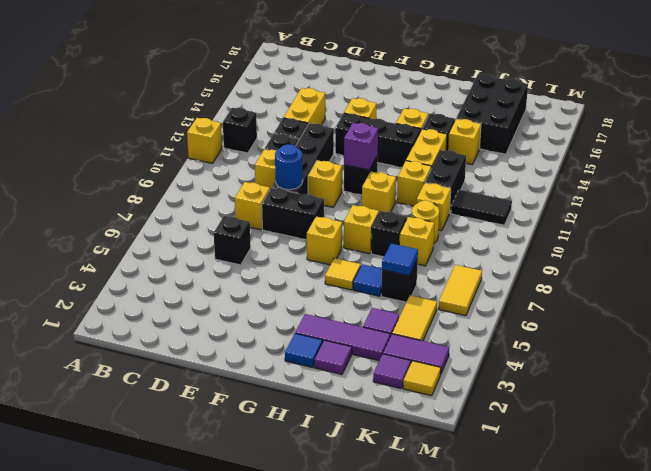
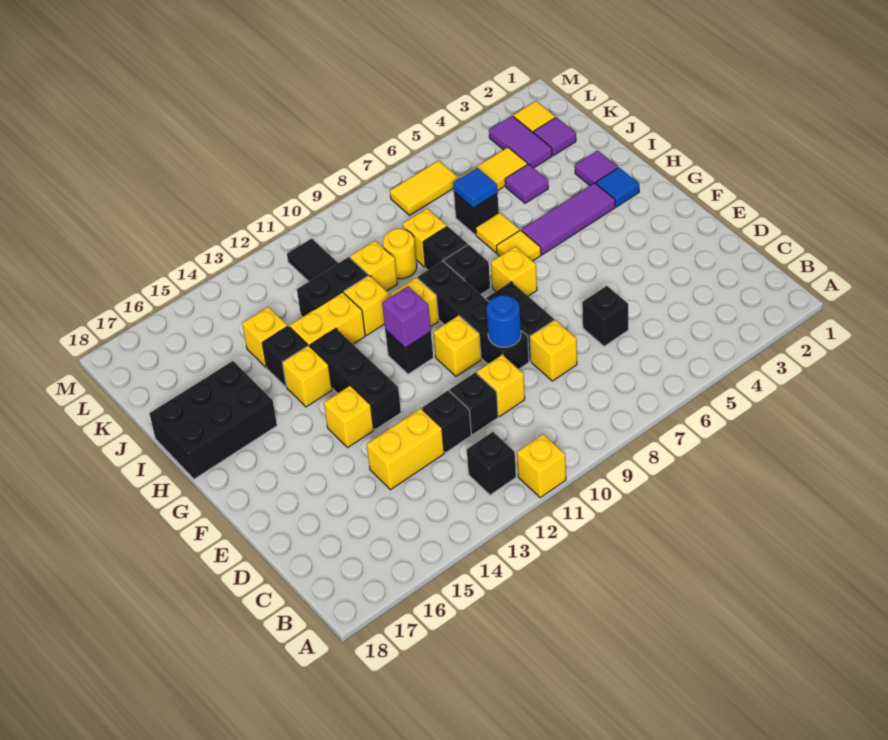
black 1x4 brick [272,123,334,194] -> black 1x4 brick turned to [418,261,529,369]
purple 1x3 tile [295,314,390,361] -> purple 1x3 tile turned to [522,183,615,255]
yellow 1x1 brick [344,205,379,254] -> black 1x1 brick [444,245,490,294]
blue 1x1 tile [353,264,382,296] -> yellow 1x1 tile [476,212,520,253]
black 2x3 brick [456,74,528,154] -> black 2x3 brick moved to [149,361,277,479]

